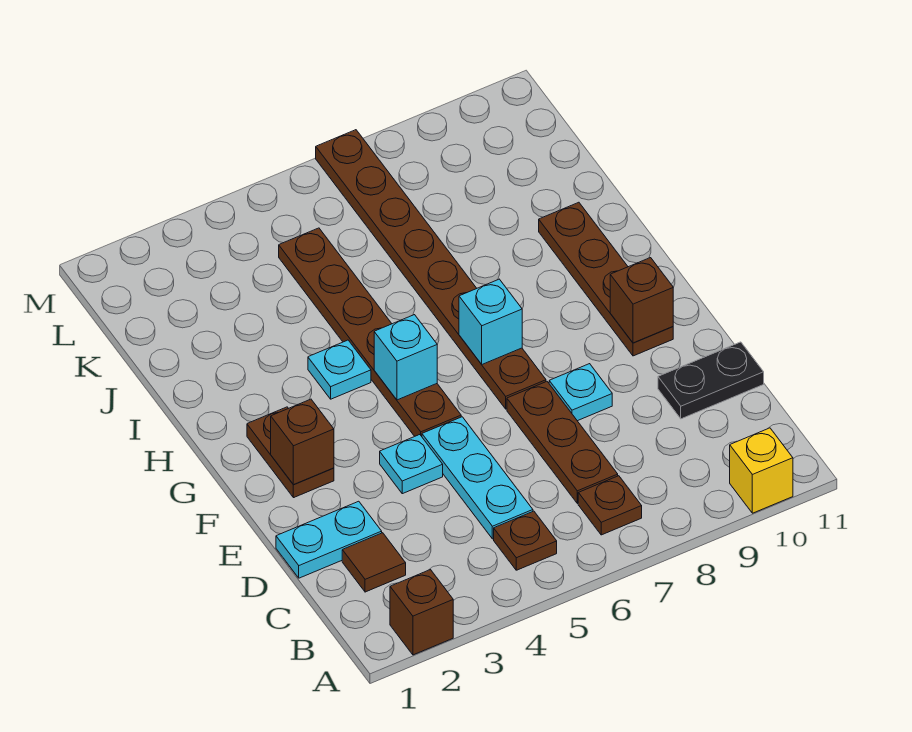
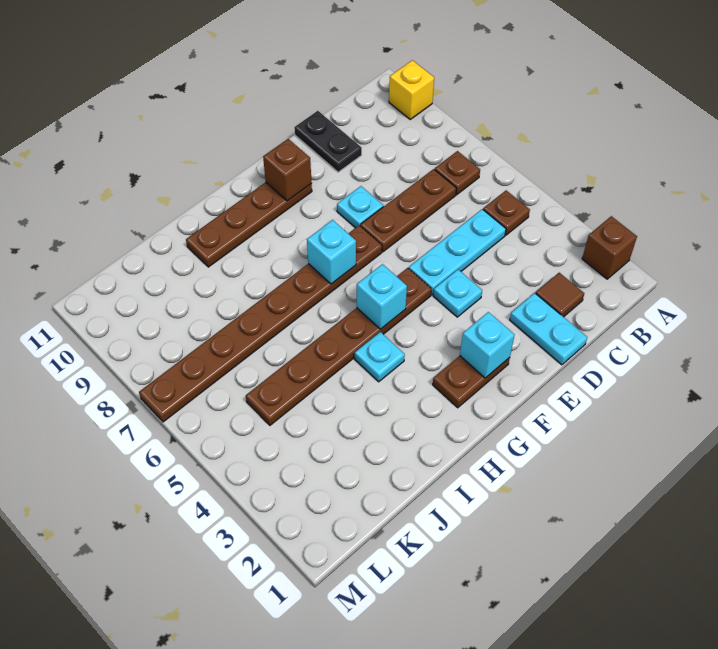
brown 1x1 brick [271,399,334,485] -> cyan 1x1 brick [460,312,515,378]

